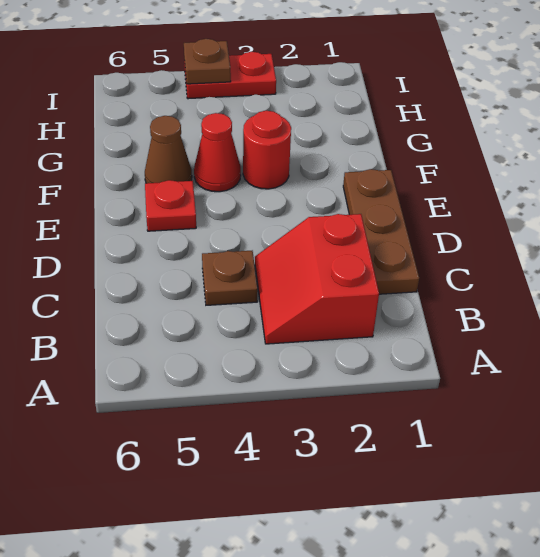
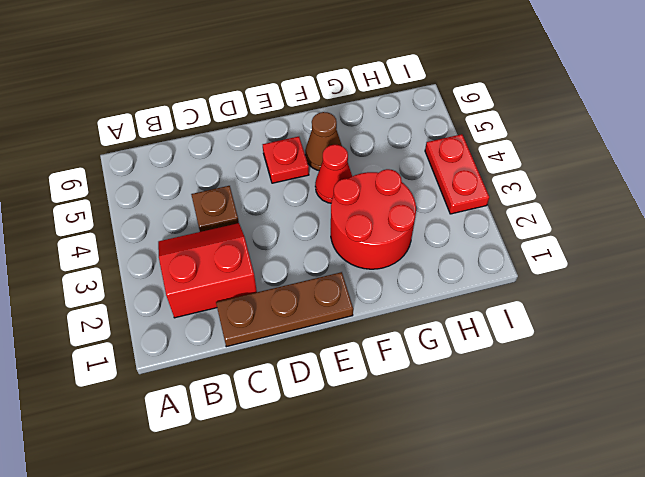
red 1x1 round brick [243,111,291,189] -> red 2x2 round brick [331,169,416,269]
brown 1x1 plate [184,39,231,84] -> none

